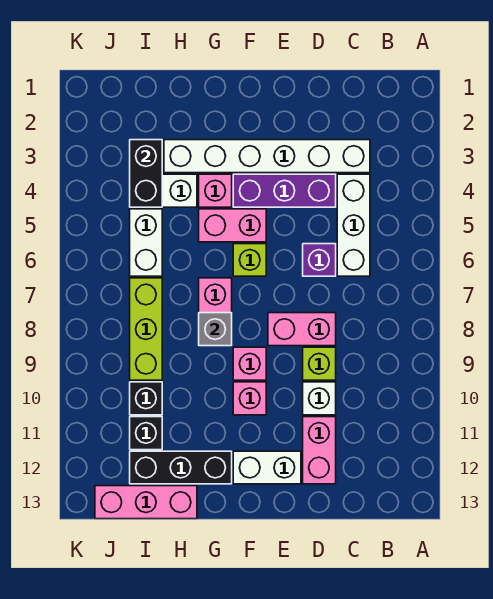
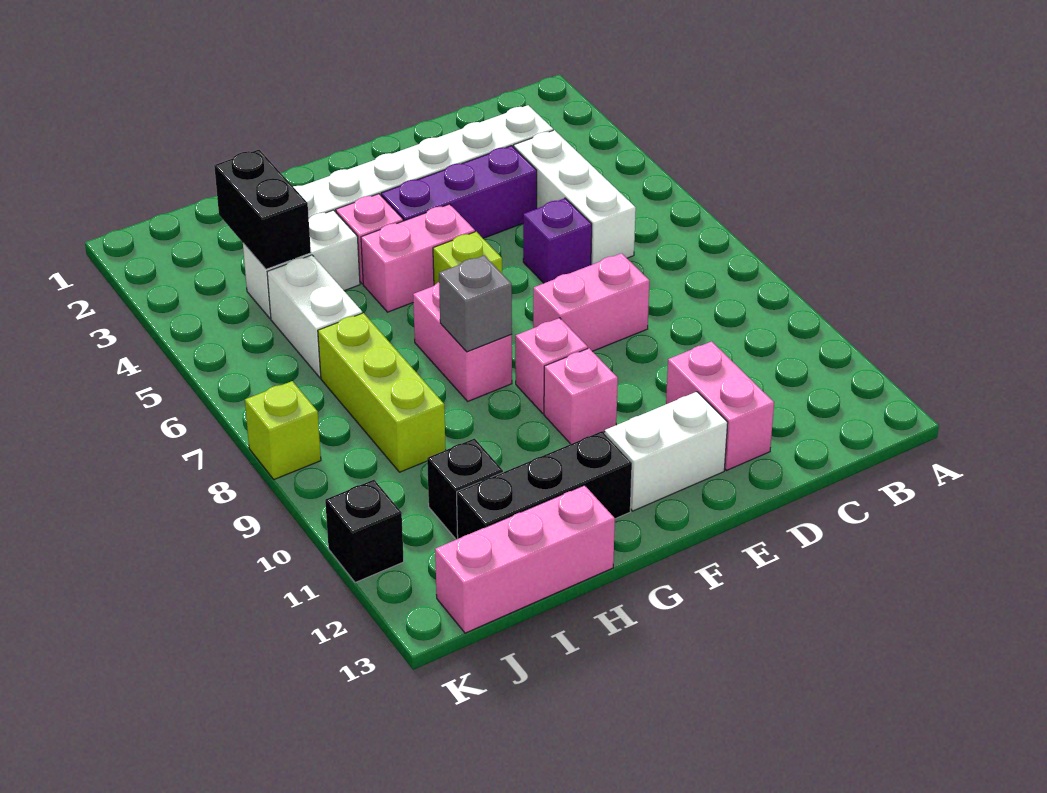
lime 1x1 brick [303,347,336,380] -> lime 1x1 brick moved to [245,381,321,479]
white 1x1 brick [303,382,336,415] -> none
black 1x1 brick [130,382,162,415] -> black 1x1 brick moved to [325,480,404,583]

